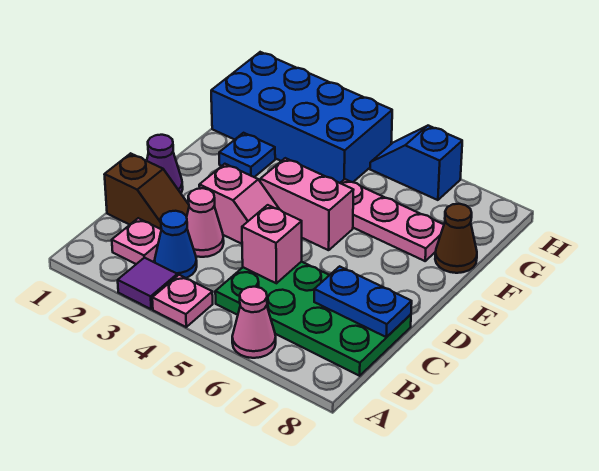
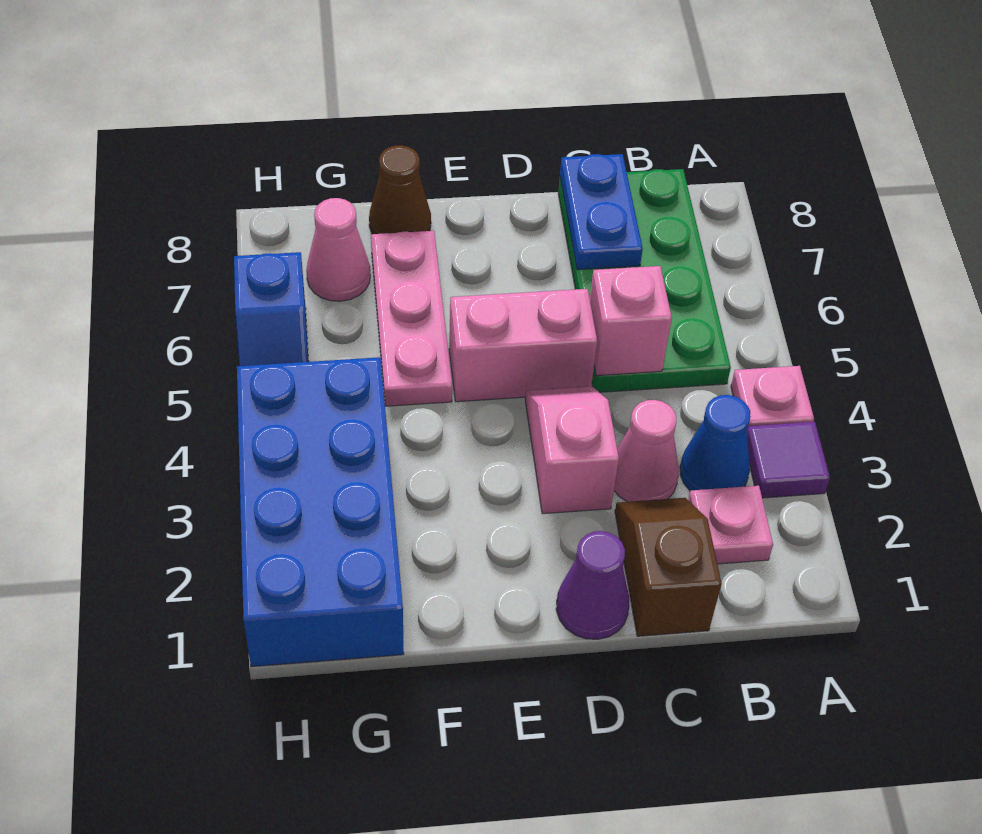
pink 1x1 cone [232,287,276,358] -> pink 1x1 cone moved to [306,198,370,301]
pink 1x2 brick [260,158,353,250] -> pink 1x2 brick turned to [449,289,597,402]
blue 1x1 plate [219,133,275,177] -> none

